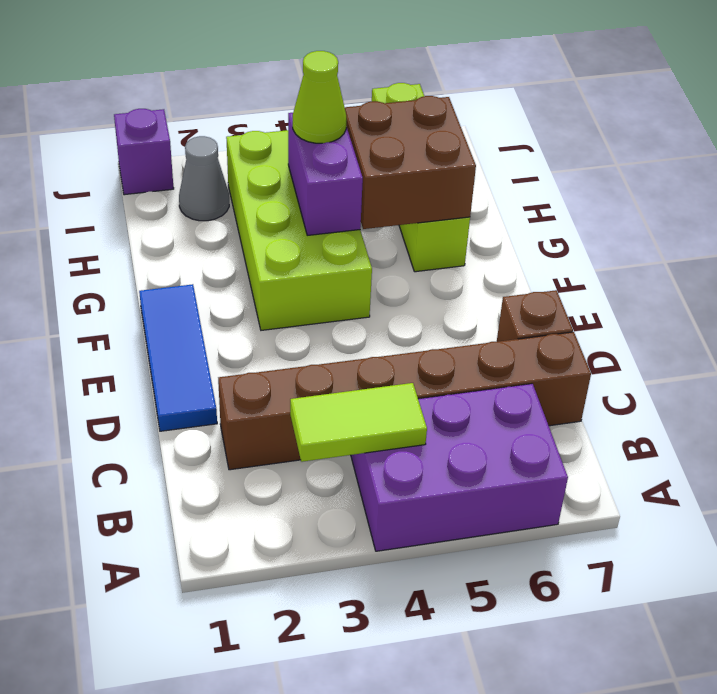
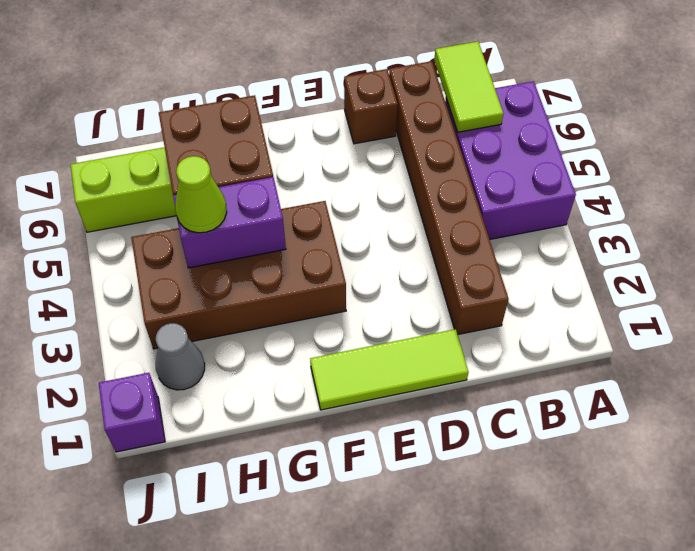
lime 1x2 tile [290,383,427,462] -> lime 1x2 tile moved to [434,41,503,132]
blue 1x3 tile [139,284,217,431] -> lime 1x3 tile [310,329,469,410]
lime 2x4 brick [226,130,372,330] -> brown 2x4 brick [131,201,346,349]

